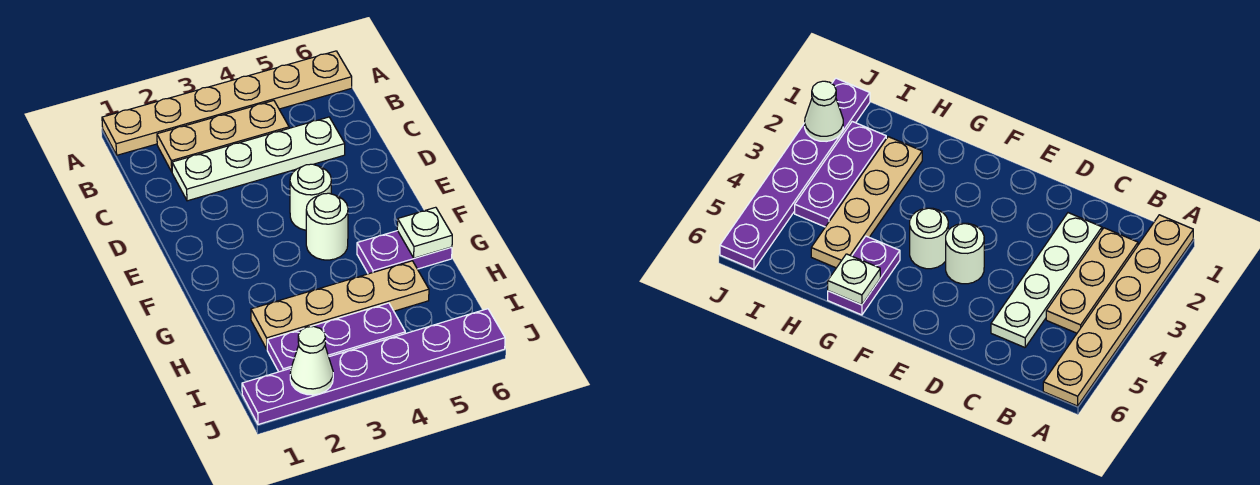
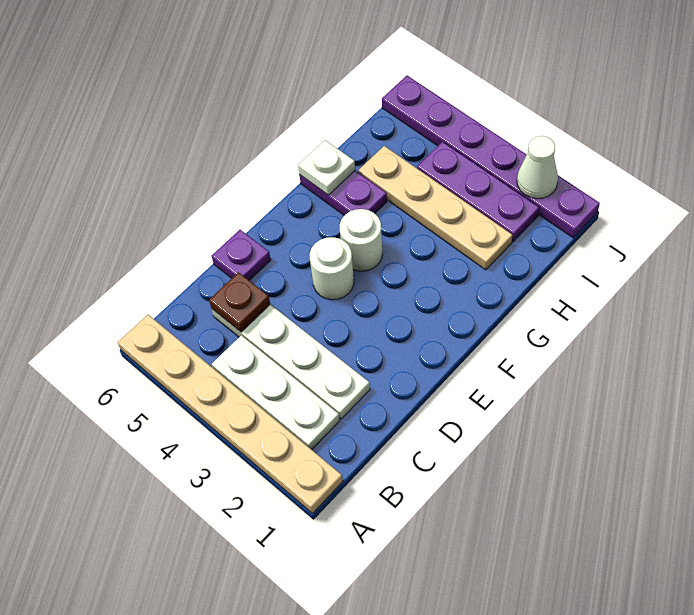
tan 1x3 plate [157,101,289,172] -> white 1x3 plate [212,335,340,450]
none -> brown 1x1 plate [209,272,270,332]
none -> purple 1x1 plate [212,230,271,280]

